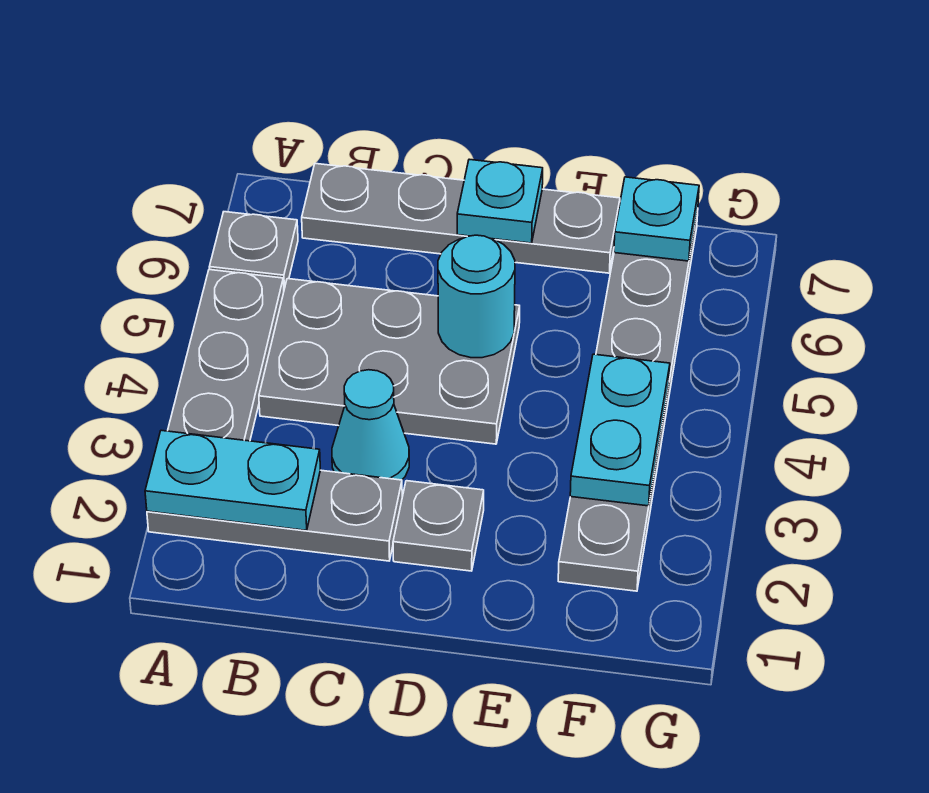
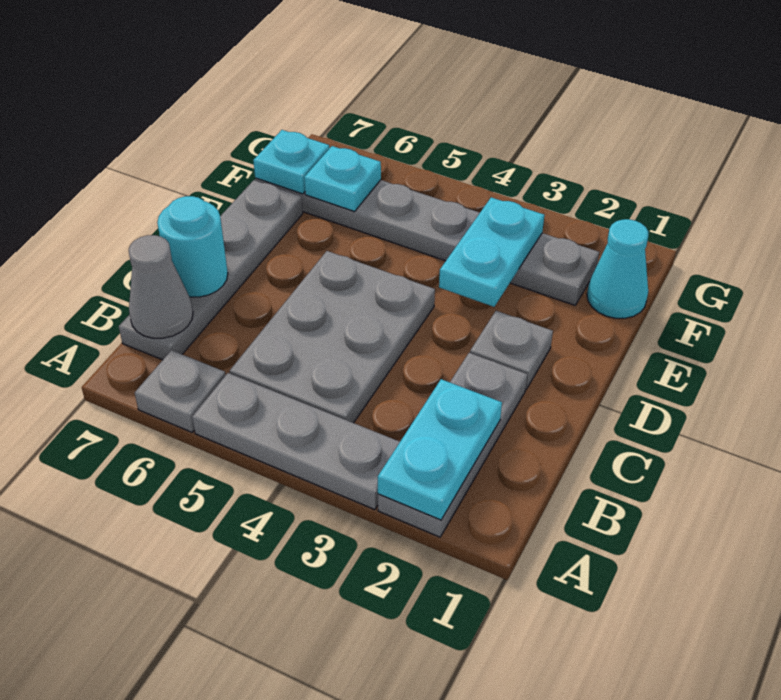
none -> grey 1x1 cone [129,235,193,338]
cyan 1x1 cone [332,370,409,480] -> cyan 1x1 cone moved to [587,219,648,318]
cyan 1x1 round brick [438,235,515,358] -> cyan 1x1 round brick moved to [157,196,228,297]
cyan 1x1 plate [457,159,543,243] -> cyan 1x1 plate moved to [304,146,381,212]
cyan 1x2 plate [570,354,670,506] -> cyan 1x2 plate turned to [439,197,544,307]

